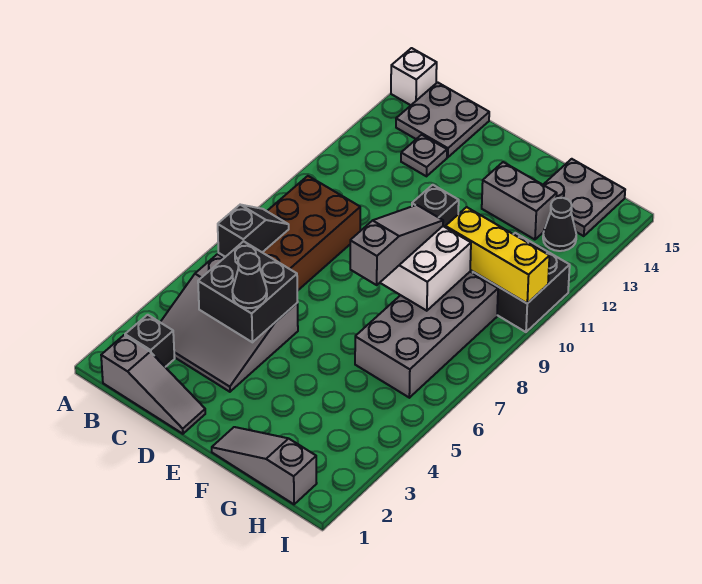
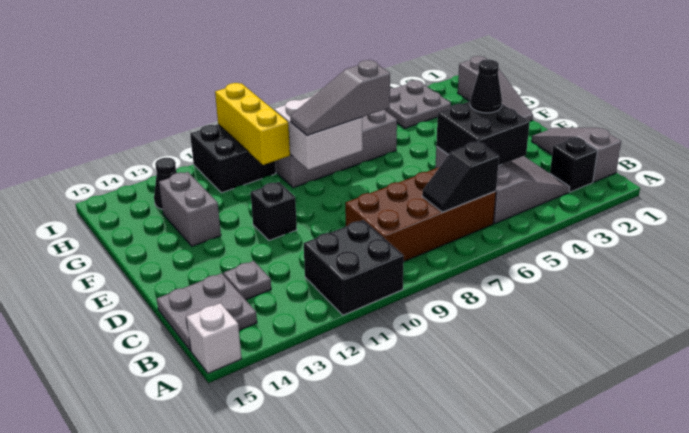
none -> black 2x2 brick [303,220,404,315]
grey 2x2 plate [543,159,625,236] -> grey 2x2 plate moved to [385,80,451,128]

